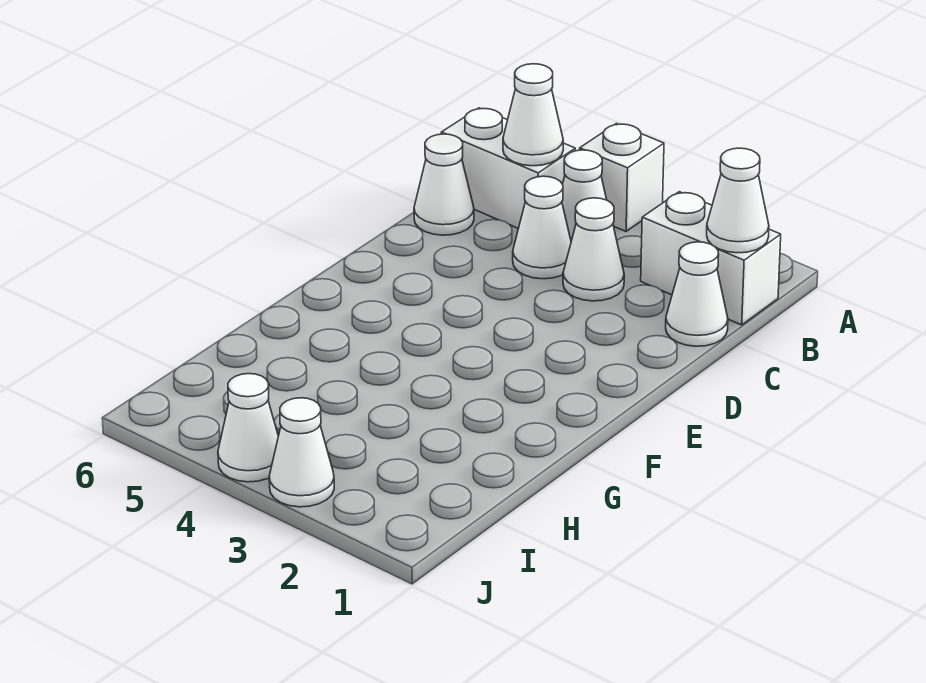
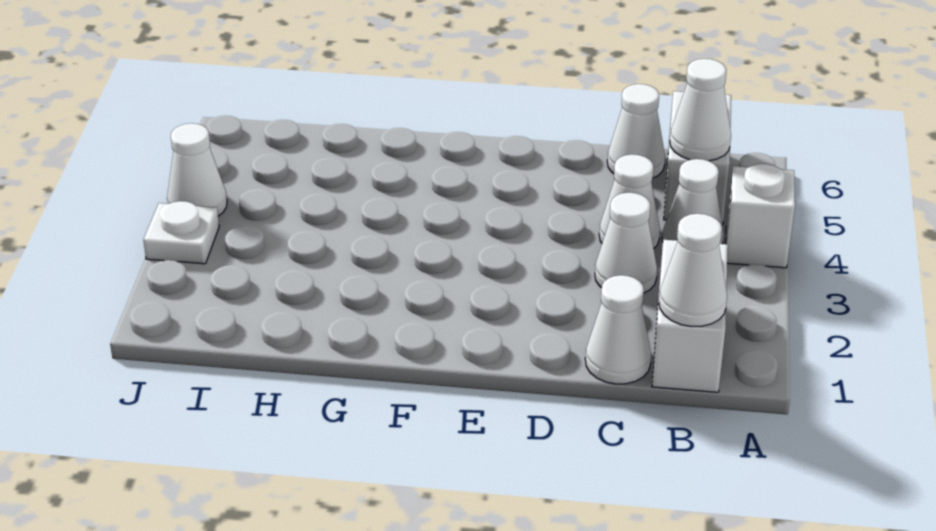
white 1x1 cone [269,398,334,507] -> white 1x1 plate [144,201,219,264]

